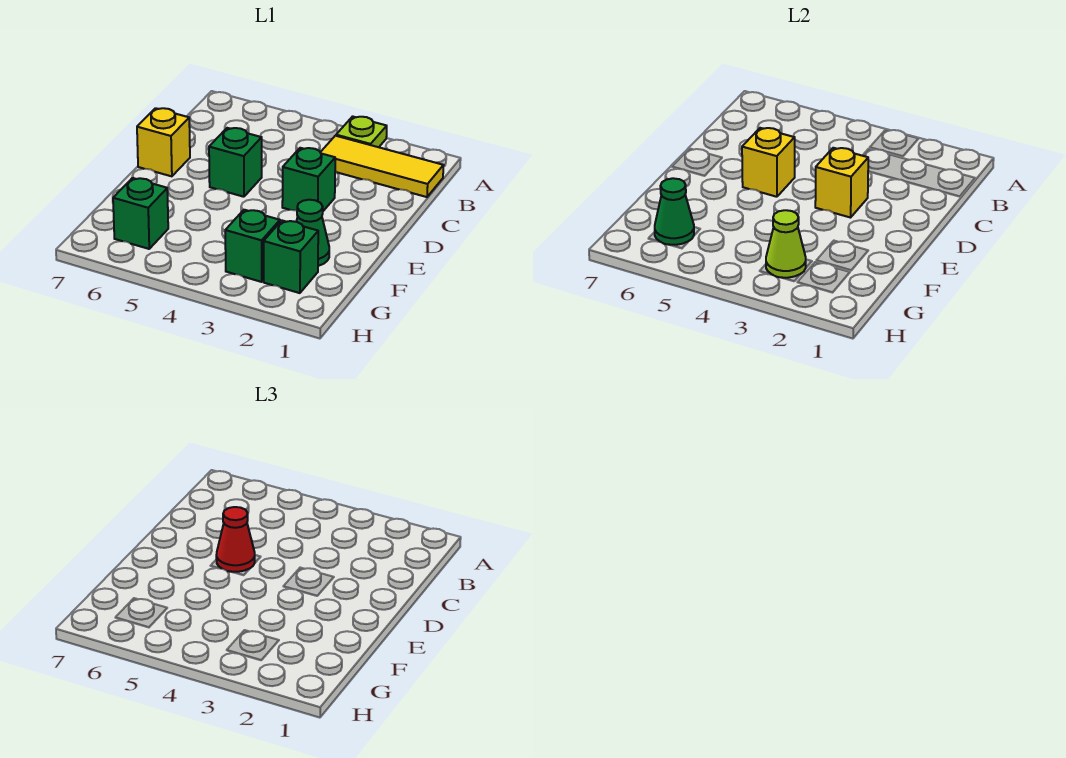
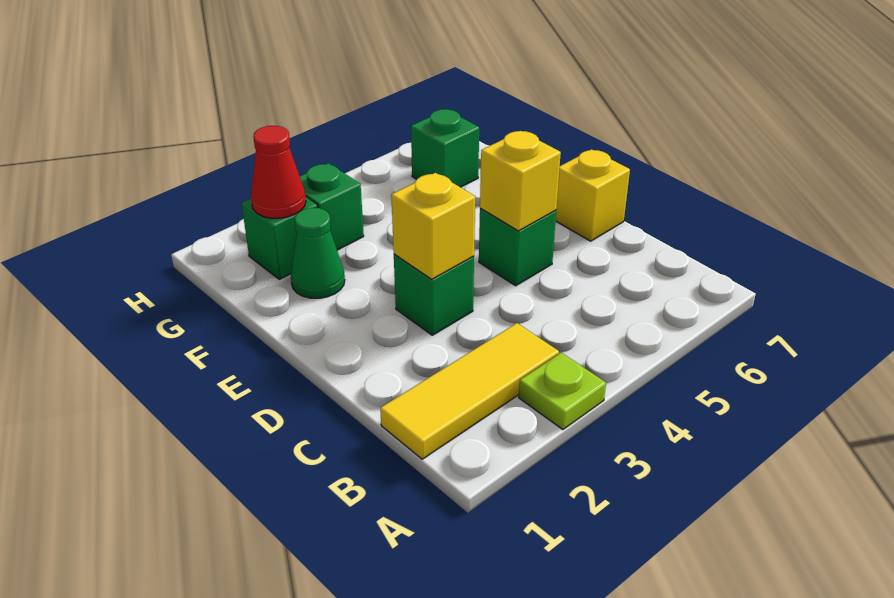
red 1x1 cone [216,507,255,572] -> red 1x1 cone moved to [251,126,306,218]
lime 1x1 cone [766,210,806,278] -> none
green 1x1 cone [655,178,694,245] -> none

